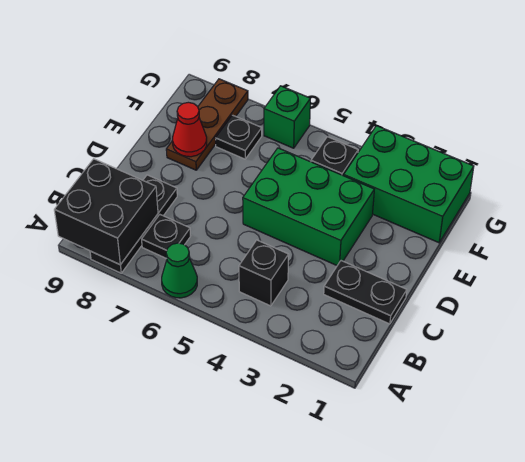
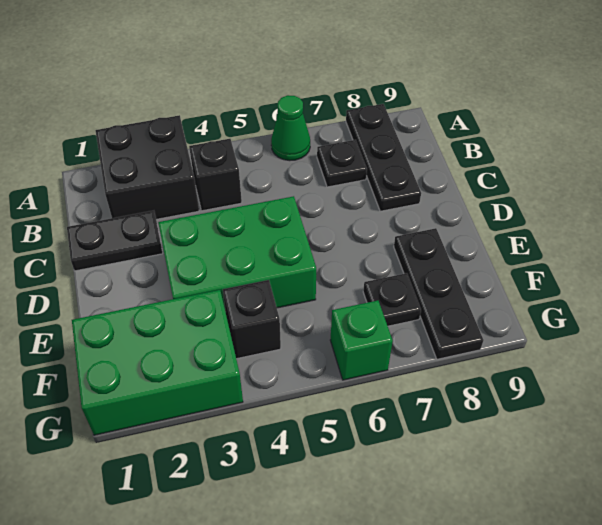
black 2x2 brick [54,159,158,265] -> black 2x2 brick moved to [95,115,199,219]
brown 1x3 plate [166,79,248,170] -> black 1x3 plate [394,228,483,359]
red 1x1 cone [172,102,207,157] -> none

